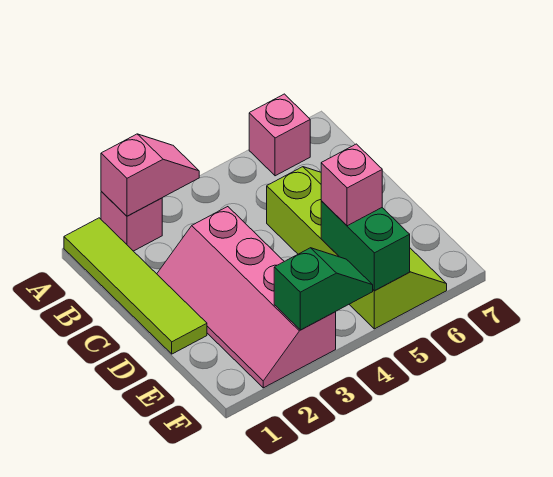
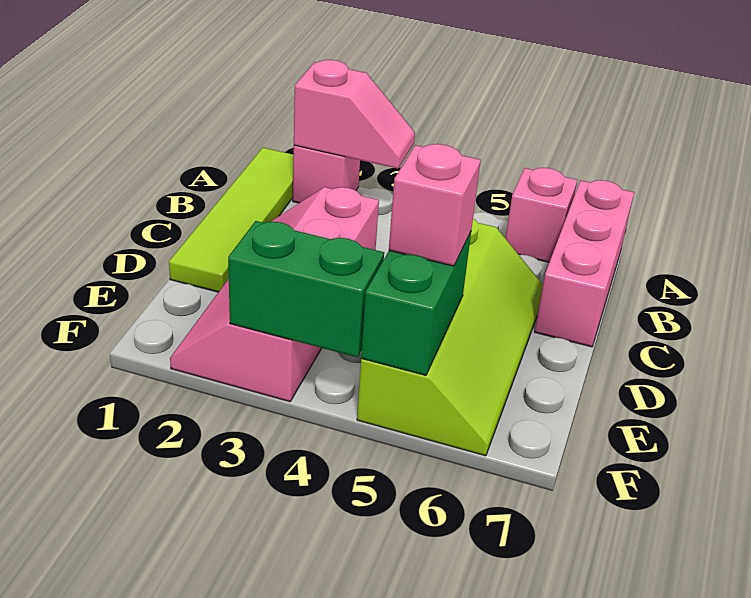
none -> pink 1x3 brick [535,180,634,347]
green 1x2 slope [274,248,373,330] -> green 1x2 brick [228,221,384,357]

